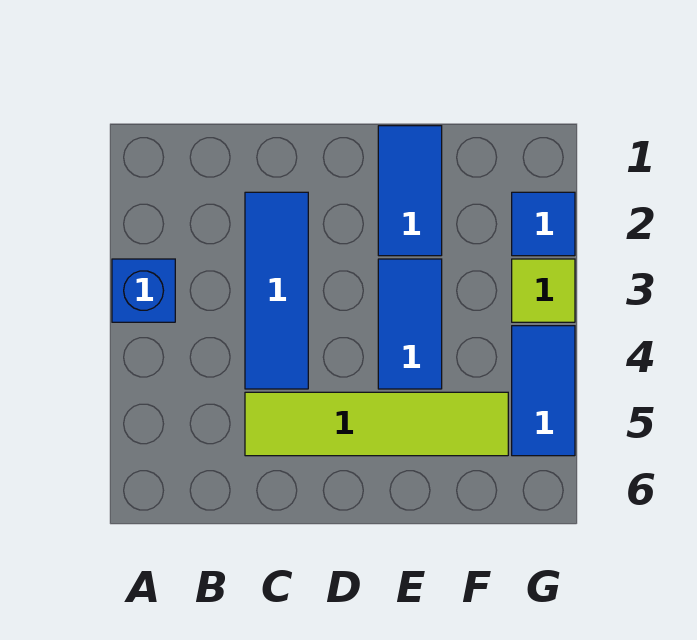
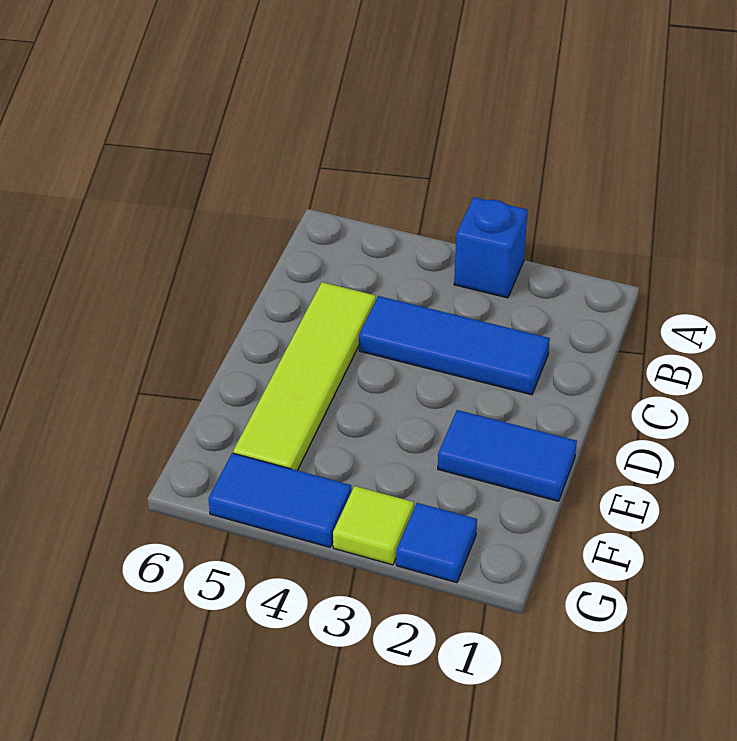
blue 1x2 tile [378,259,442,389] -> none

